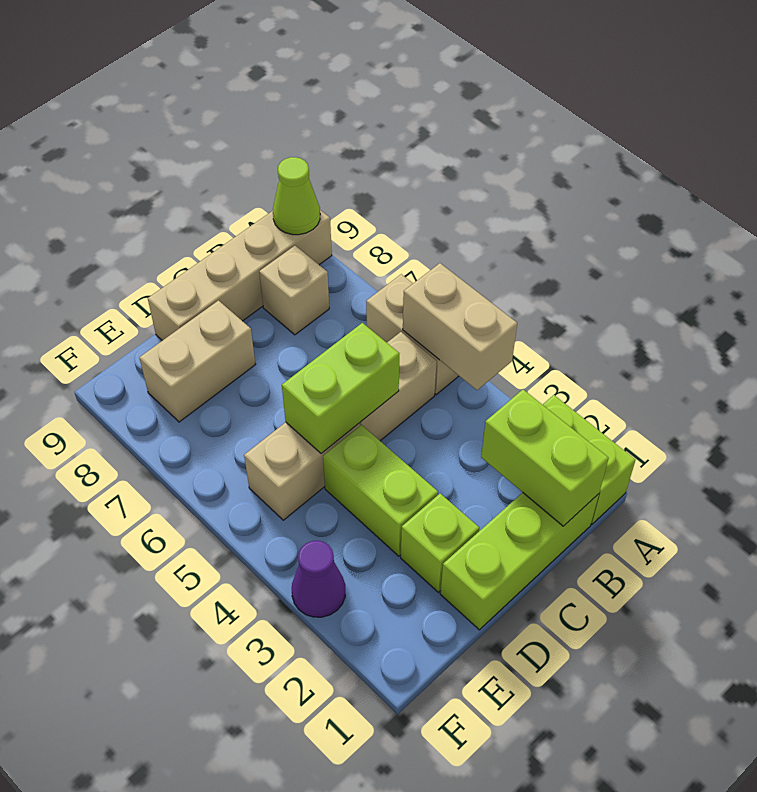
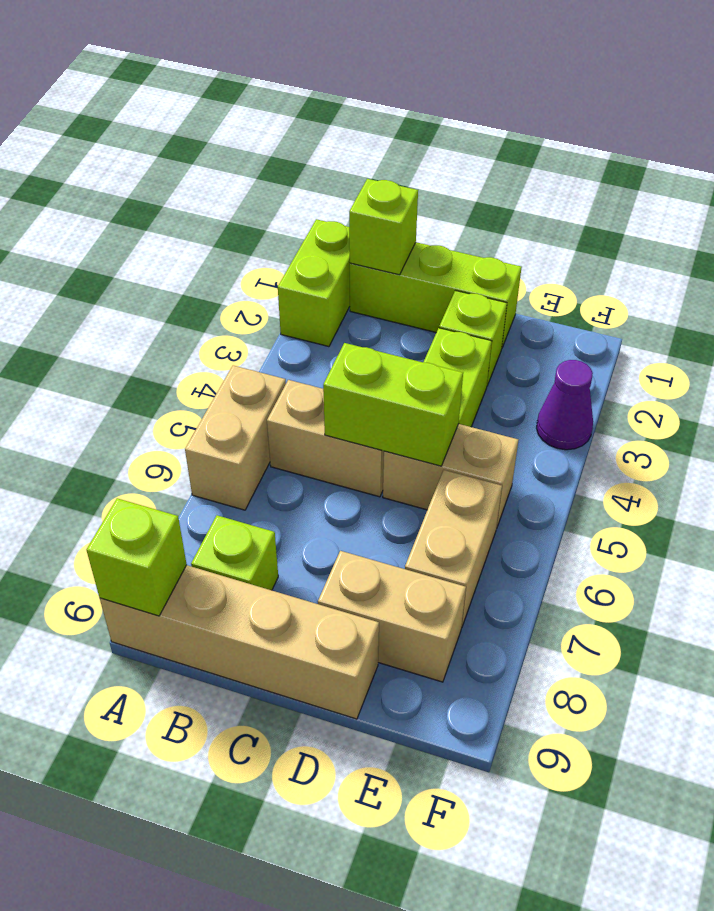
tan 1x2 brick [403,263,517,390] -> tan 1x2 brick moved to [405,470,502,628]
lime 1x1 cone [273,157,320,235] -> lime 1x1 brick [87,498,187,616]
lime 1x2 brick [481,390,609,526] -> lime 1x1 brick [349,179,418,275]
tan 1x1 brick [259,246,329,335] -> lime 1x1 brick [191,515,278,590]

